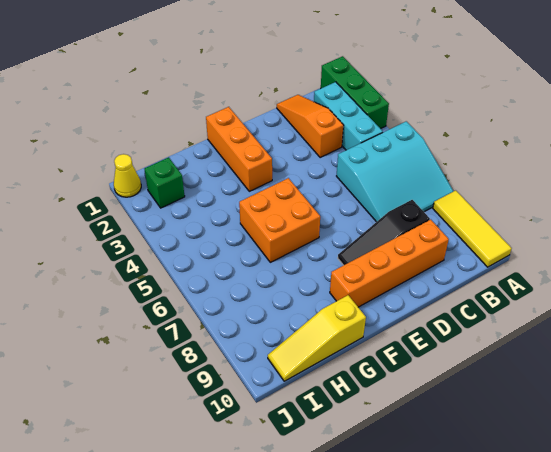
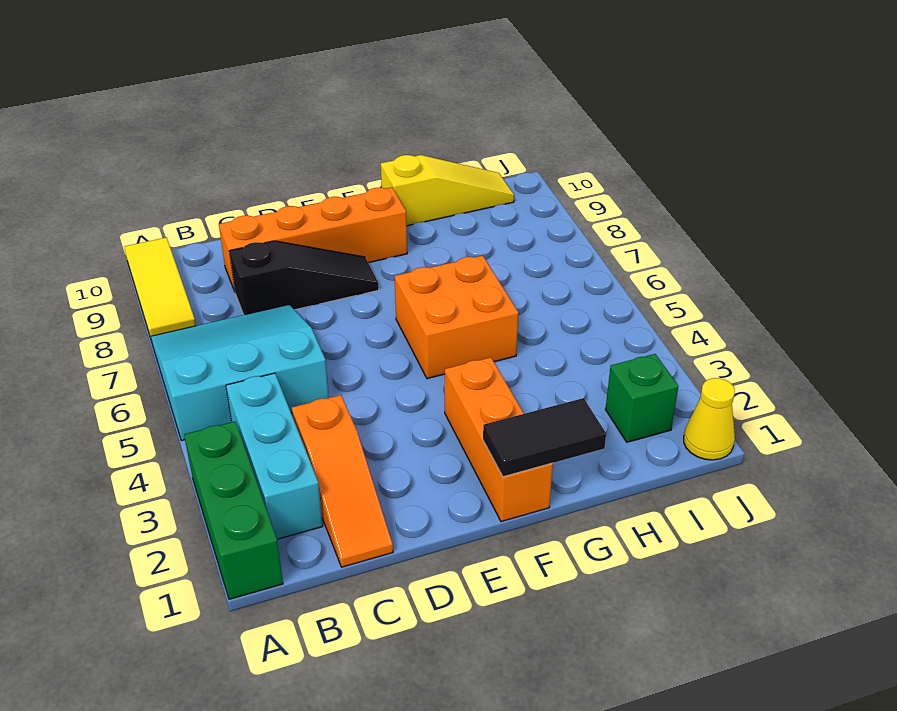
none -> black 1x2 tile [483,398,606,477]

